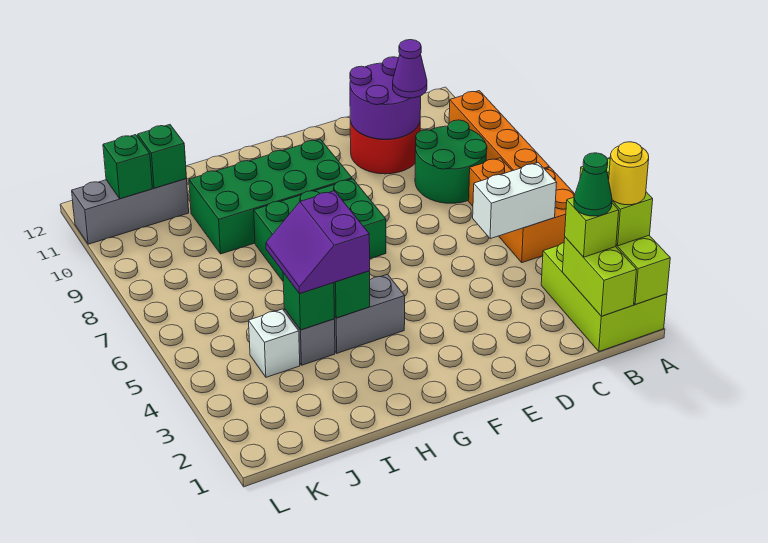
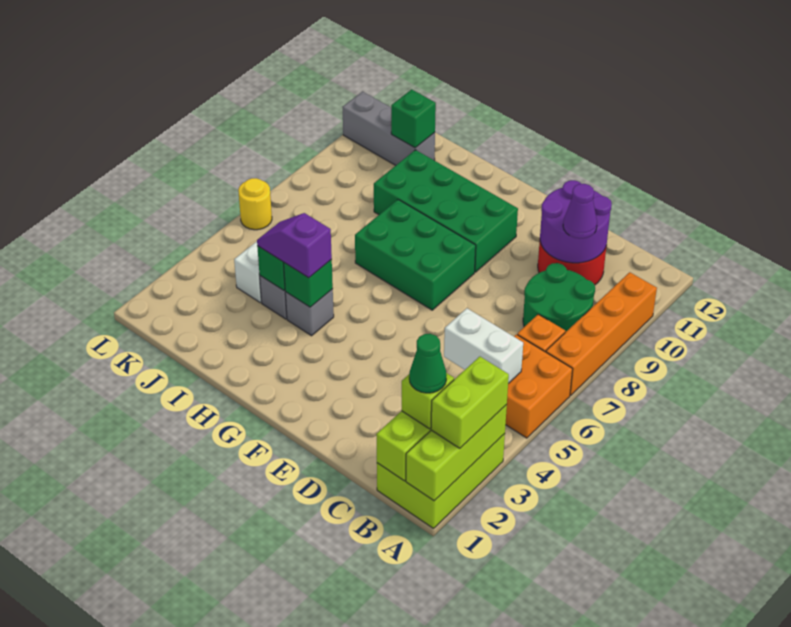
yellow 1x1 round brick [609,142,649,205] -> yellow 1x1 round brick moved to [238,178,272,230]
grey 1x2 brick [334,274,405,353] -> grey 1x1 brick [285,289,334,336]
purple 2x2 slope [266,191,370,294] -> purple 1x2 slope [257,213,332,278]
green 1x1 brick [103,135,152,199] -> none

